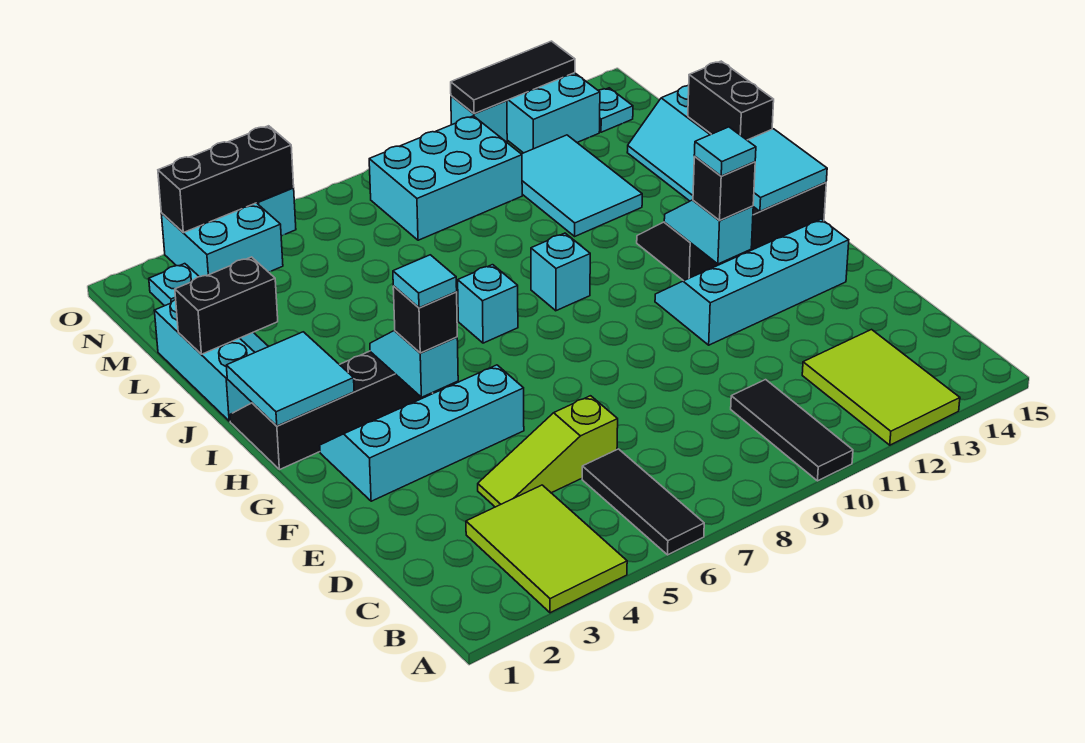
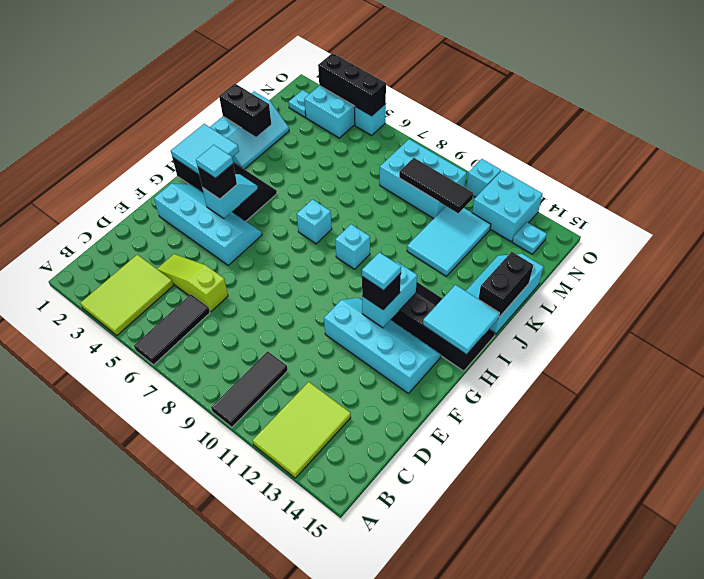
cyan 1x2 slope [664,200,753,264] -> cyan 1x2 brick [362,261,417,328]
black 1x3 tile [451,41,575,114] -> black 1x3 tile moved to [399,158,473,213]

